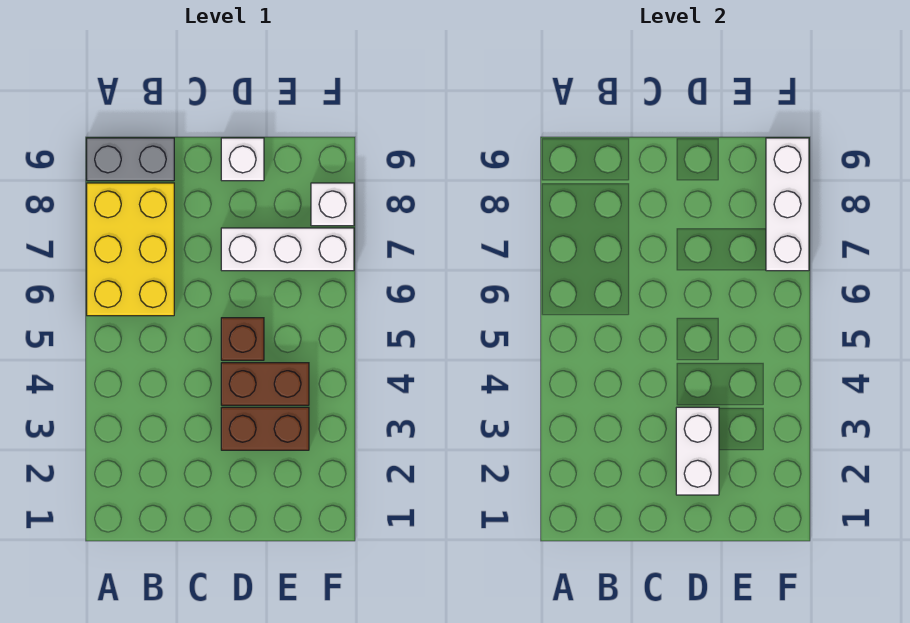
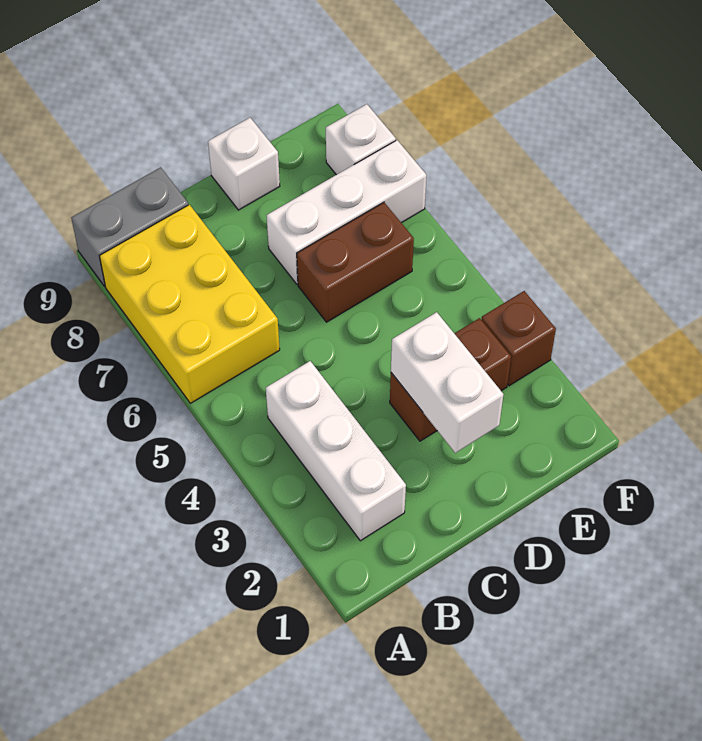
brown 1x2 brick [221,363,309,405] -> brown 1x2 brick moved to [297,202,414,322]
brown 1x1 brick [221,318,264,360] -> brown 1x1 brick moved to [481,291,556,386]
white 1x3 brick [766,138,809,271] -> white 1x3 brick moved to [266,361,406,541]

